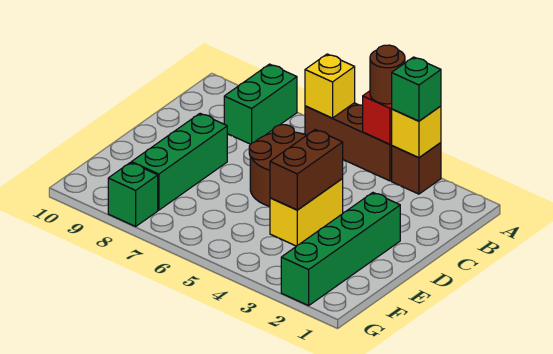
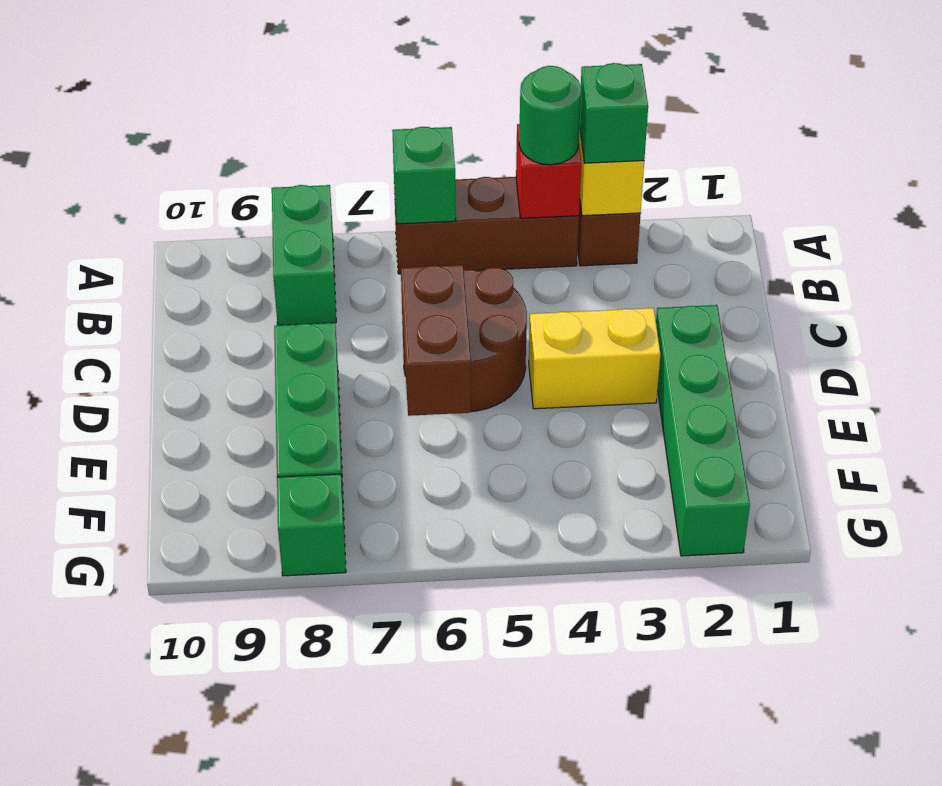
brown 1x1 round brick [370,45,405,104] -> green 1x1 round brick [519,66,581,165]
yellow 1x1 brick [305,54,355,118] -> green 1x1 brick [392,127,456,224]
yellow 1x2 brick [270,179,343,246] -> yellow 1x2 brick turned to [529,308,660,409]
brown 1x2 brick [270,130,343,210] -> brown 1x2 brick moved to [401,265,471,416]

